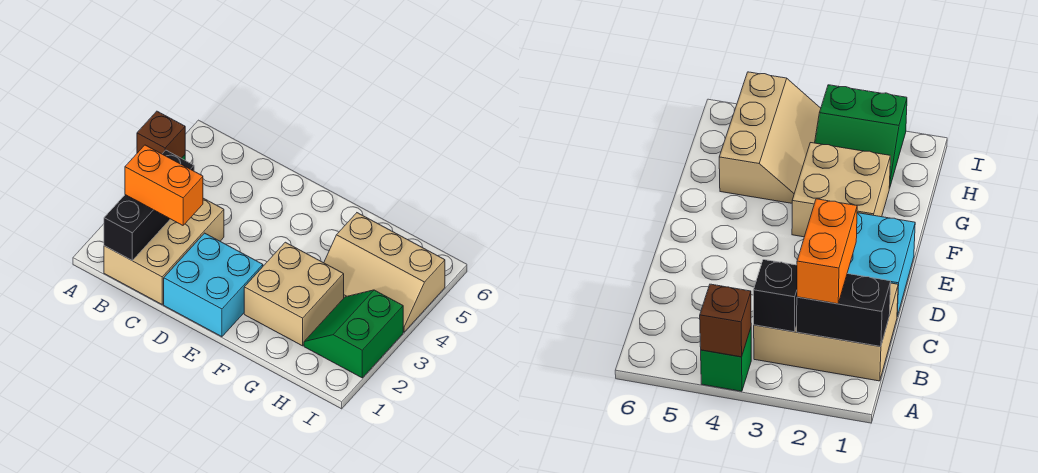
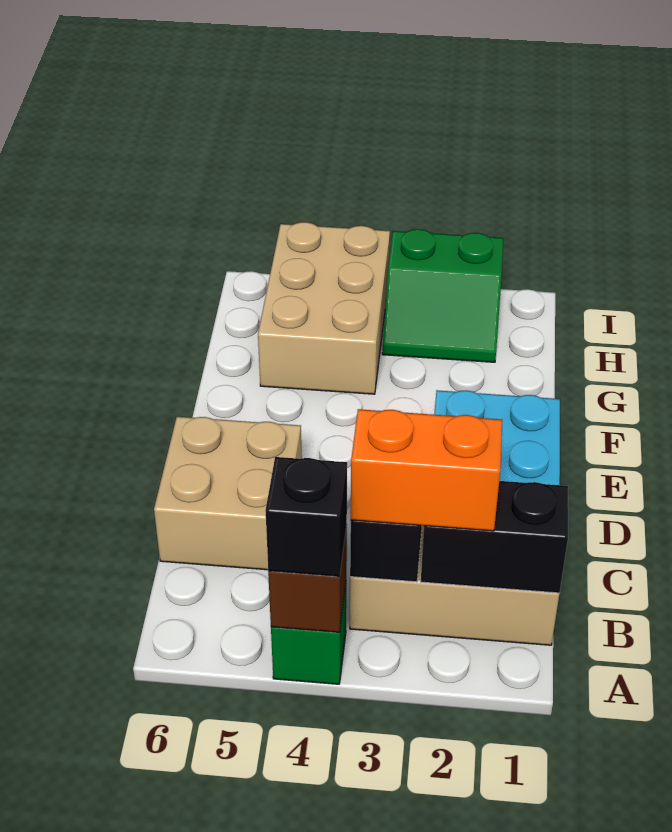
none -> black 1x1 brick [266,457,347,576]
orange 1x2 brick [125,145,203,225] -> orange 1x2 brick turned to [351,409,502,531]
tan 2x2 brick [244,242,344,346] -> tan 2x2 brick moved to [154,417,302,570]
tan 2x3 slope [324,213,445,332] -> tan 2x3 brick [258,222,390,394]

